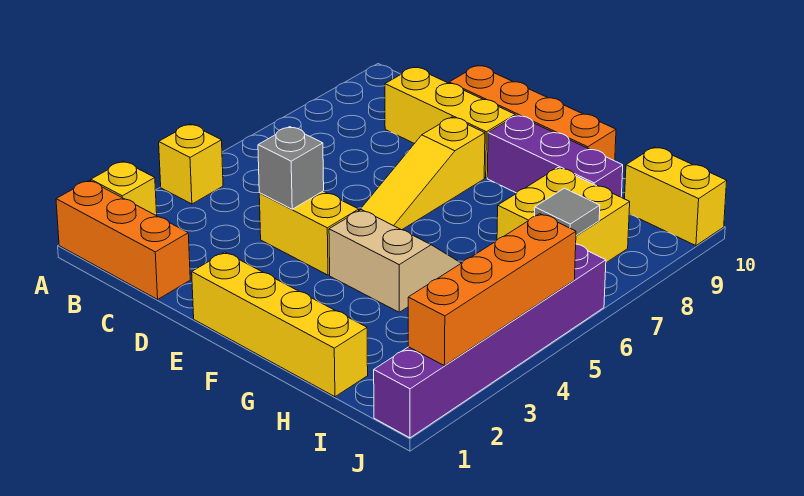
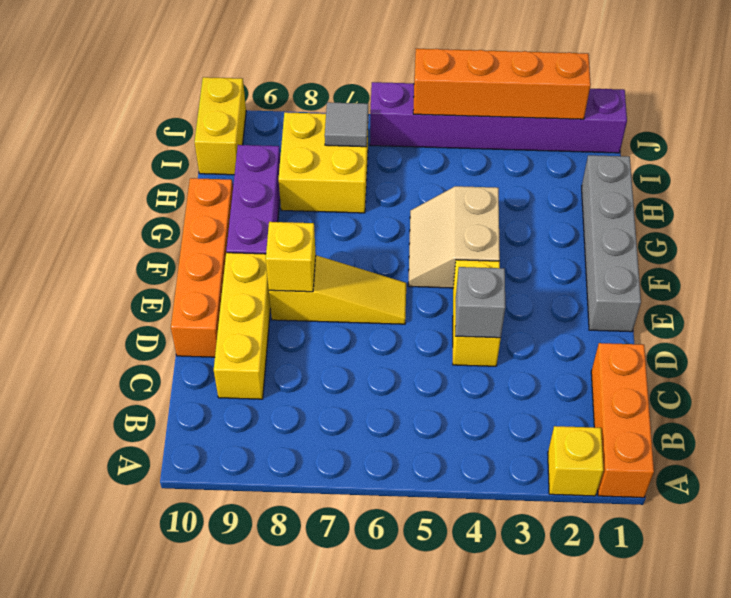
yellow 1x1 brick [159,124,223,204] -> yellow 1x1 brick moved to [266,222,316,292]
yellow 1x4 brick [192,252,368,397] -> grey 1x4 brick [582,155,641,332]

